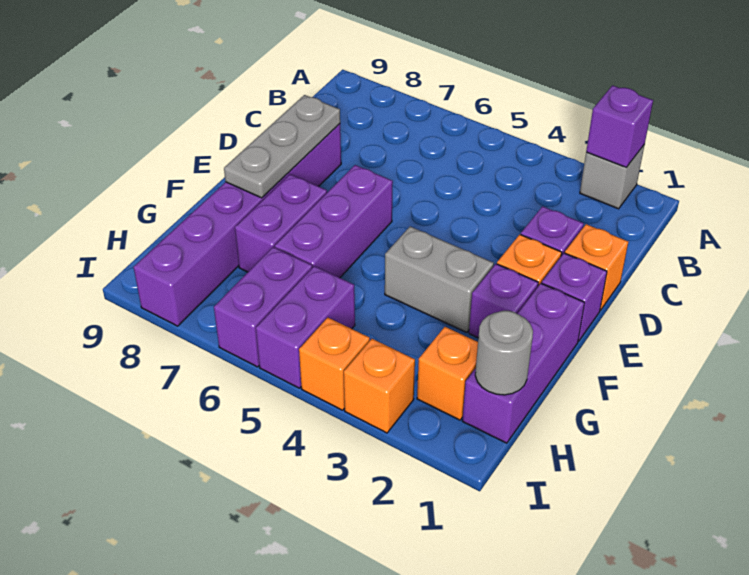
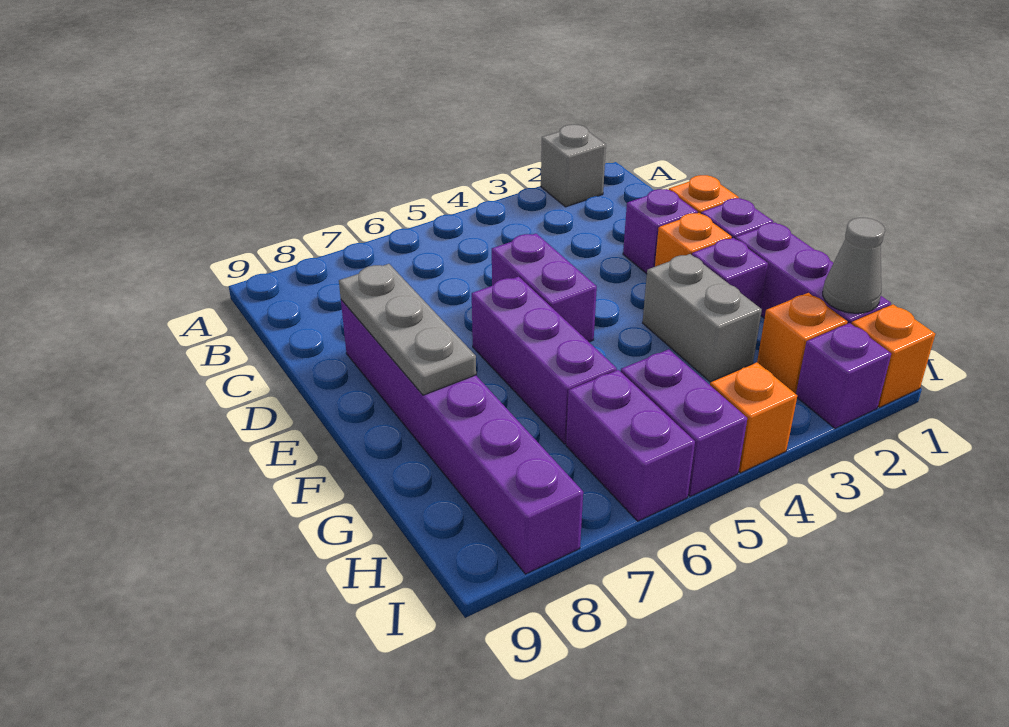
purple 1x1 brick [586,85,653,167] -> purple 1x1 brick moved to [796,323,891,428]
grey 1x2 brick [385,226,494,333] -> grey 1x2 brick turned to [643,254,762,382]
purple 1x2 brick [235,174,327,272] -> purple 1x2 brick moved to [492,234,597,342]
grey 1x1 round brick [475,311,533,395] -> grey 1x1 cone [823,218,885,313]
orange 1x1 brick [344,339,415,433] -> orange 1x1 brick moved to [851,304,935,407]

